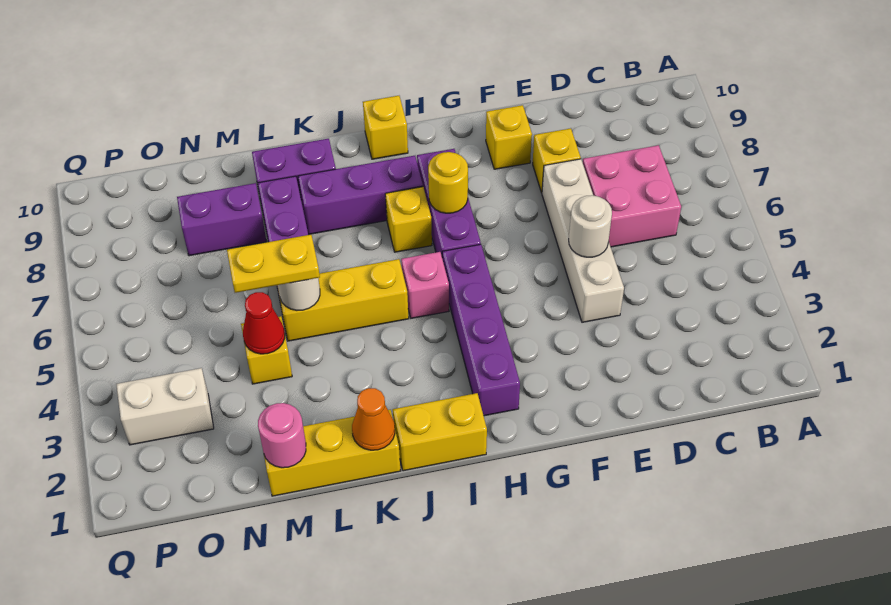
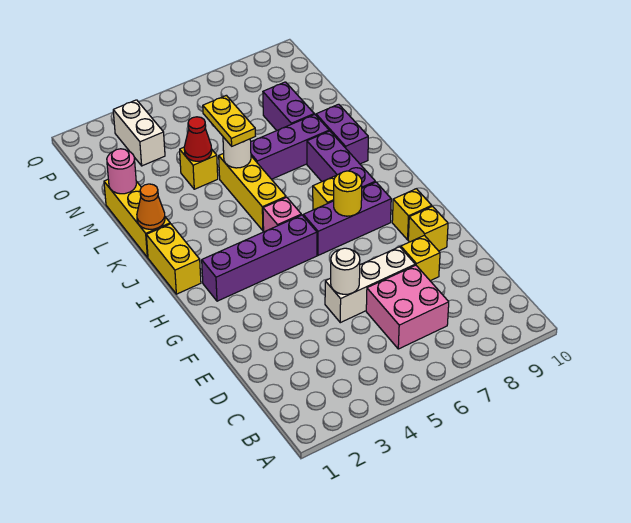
white 1x4 brick [542,159,624,322] -> white 1x3 brick [325,247,415,323]
yellow 1x1 brick [363,96,408,159] -> yellow 1x1 brick moved to [392,189,432,240]

